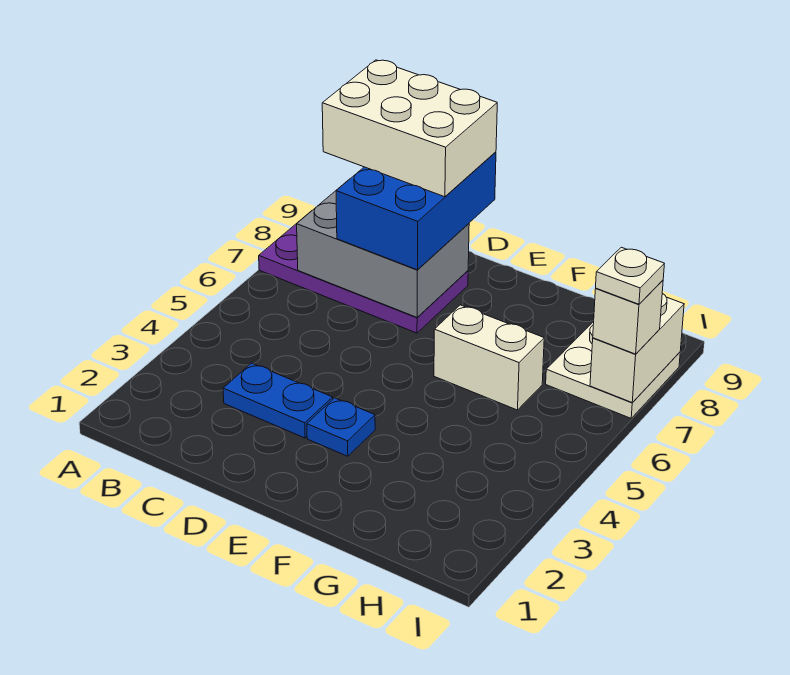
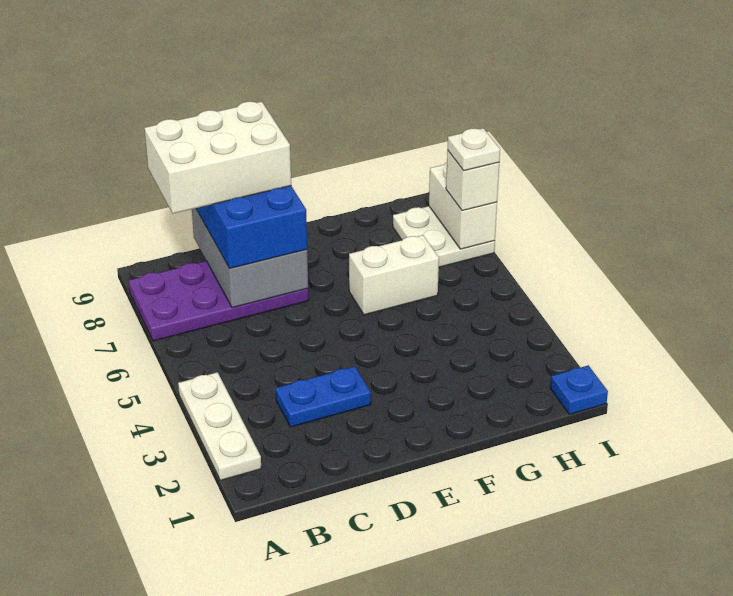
none -> white 1x3 plate [178,372,261,480]
grey 2x3 brick [297,182,469,317] -> grey 2x3 brick turned to [192,208,308,308]
blue 1x1 plate [307,398,375,456] -> blue 1x1 plate moved to [550,365,608,414]

